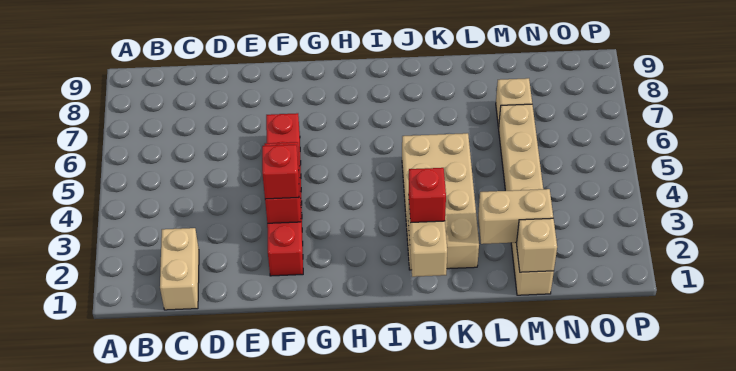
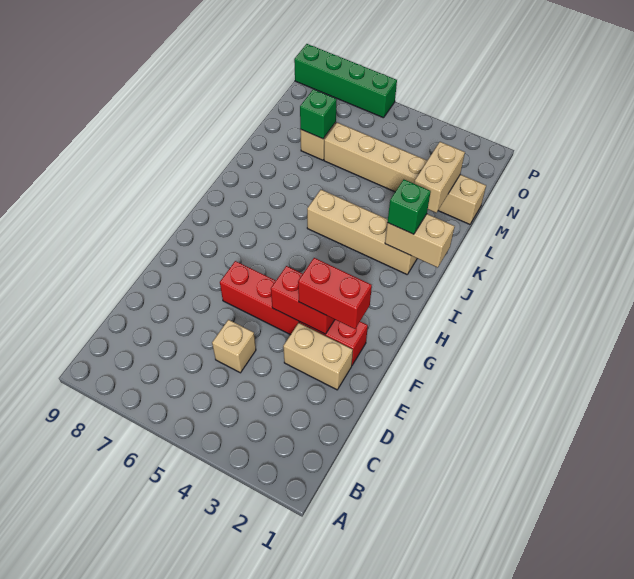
tan 1x2 brick [160,228,199,310] -> tan 1x2 brick moved to [283,323,353,390]
red 1x1 brick [262,145,299,199] -> red 1x2 brick [298,258,372,329]
tan 2x4 brick [402,133,479,270] -> tan 1x4 brick [307,190,417,274]
red 1x1 brick [408,168,446,223] -> green 1x1 brick [387,180,431,234]
tan 1x1 brick [516,218,557,272] -> tan 1x1 brick moved to [212,320,256,373]
none -> green 1x1 brick [300,89,337,139]
none -> green 1x4 brick [294,44,397,118]

